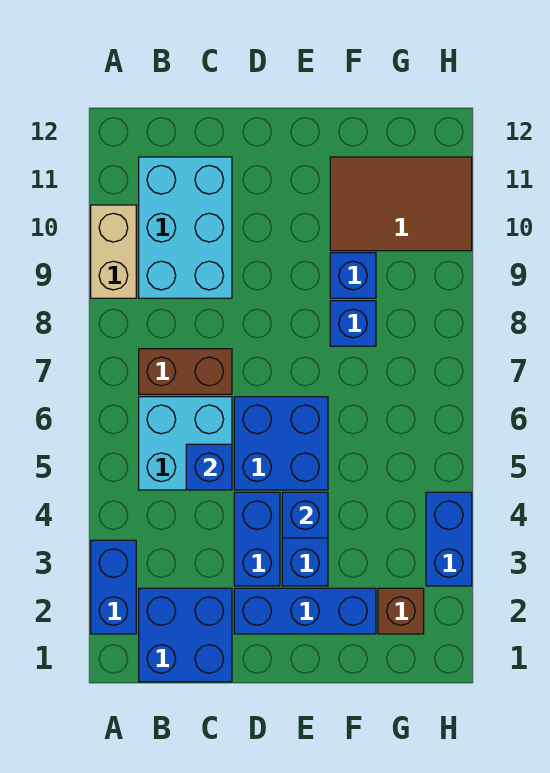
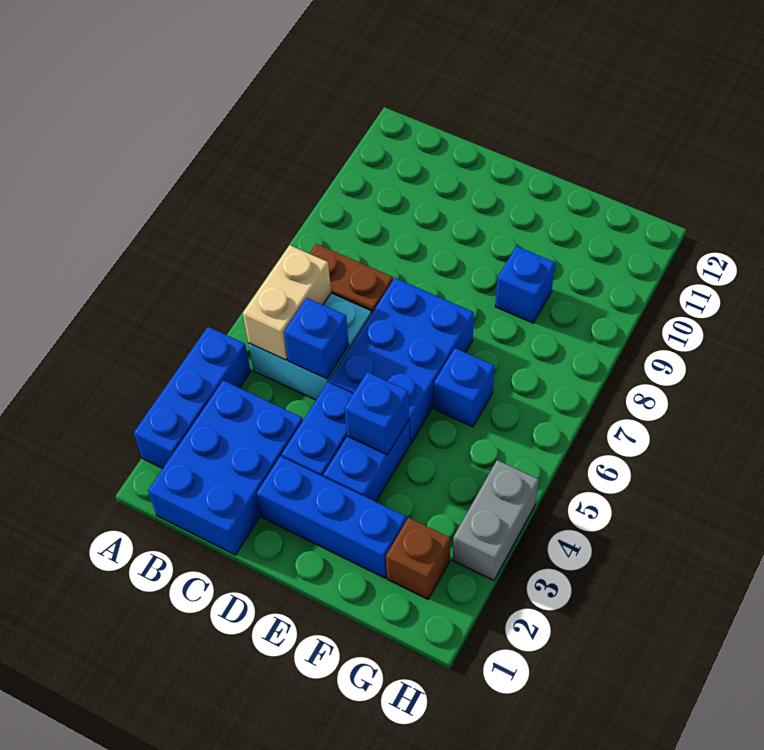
blue 1x2 brick [91,540,136,634] -> blue 1x3 brick [134,327,251,468]
tan 1x2 brick [91,205,136,298] -> tan 1x2 brick moved to [243,245,331,360]
blue 2x2 brick [139,588,232,682] -> blue 2x3 brick [148,380,303,555]
cyan 2x3 brick [139,157,232,298] -> none
blue 2x2 brick [234,397,328,490] -> blue 2x3 brick [329,278,474,444]
blue 1x1 brick [330,301,376,346] -> blue 1x1 brick moved to [434,348,495,427]
brown 2x3 tile [330,157,472,251] -> none
blue 1x2 brick [426,492,472,586] -> grey 1x2 brick [453,460,539,580]

